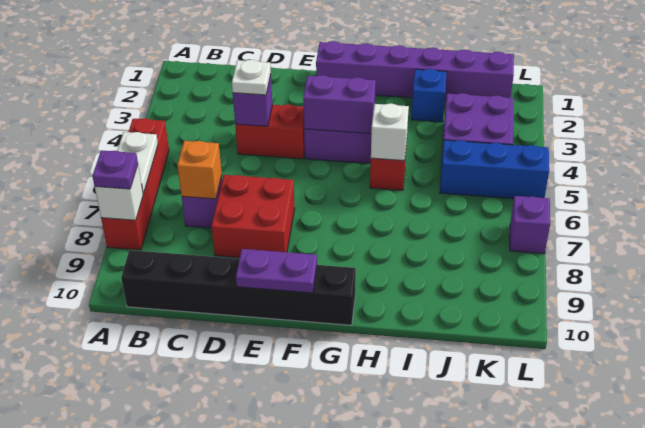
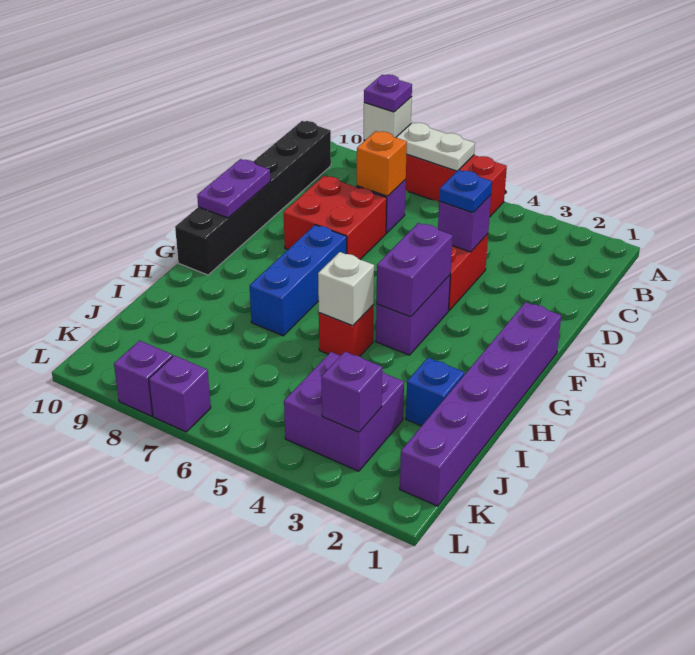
white 1x1 plate [232,60,271,95] -> blue 1x1 plate [439,170,492,213]
blue 1x3 brick [440,140,549,199] -> blue 1x3 brick moved to [250,225,347,336]
none -> purple 1x1 brick [321,352,382,432]
none -> purple 1x1 brick [114,341,173,416]

